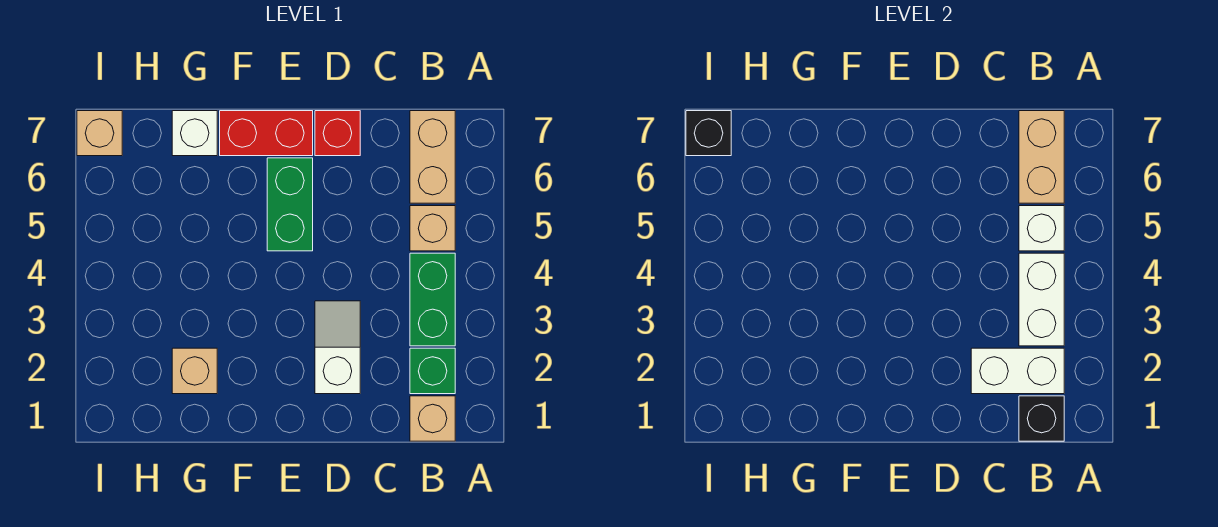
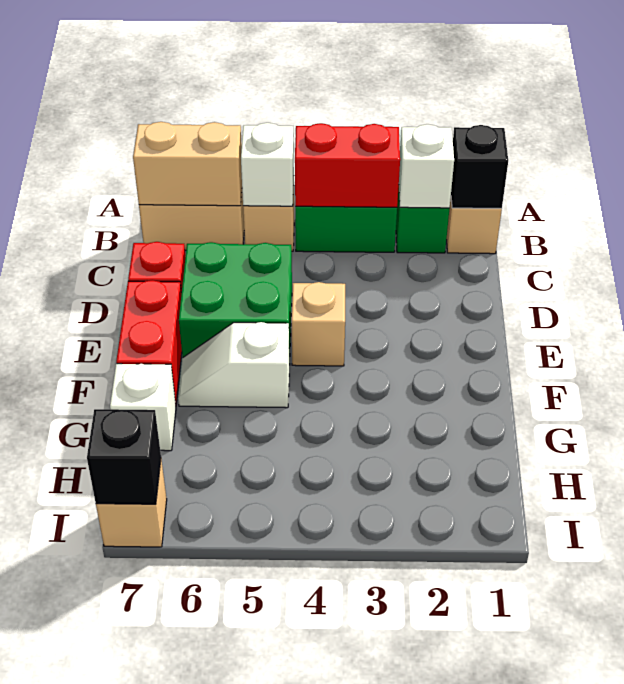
white 1x2 brick [971,348,1064,394] -> white 1x1 brick [399,124,454,208]
white 1x2 brick [1019,253,1064,346] -> red 1x2 brick [295,123,400,207]
white 1x2 slope [315,301,360,394] -> white 1x2 slope moved to [178,322,289,408]
green 1x2 brick [267,158,313,251] -> green 2x2 brick [179,242,292,365]
tan 1x1 brick [172,348,217,394] -> tan 1x1 brick moved to [292,282,345,366]

